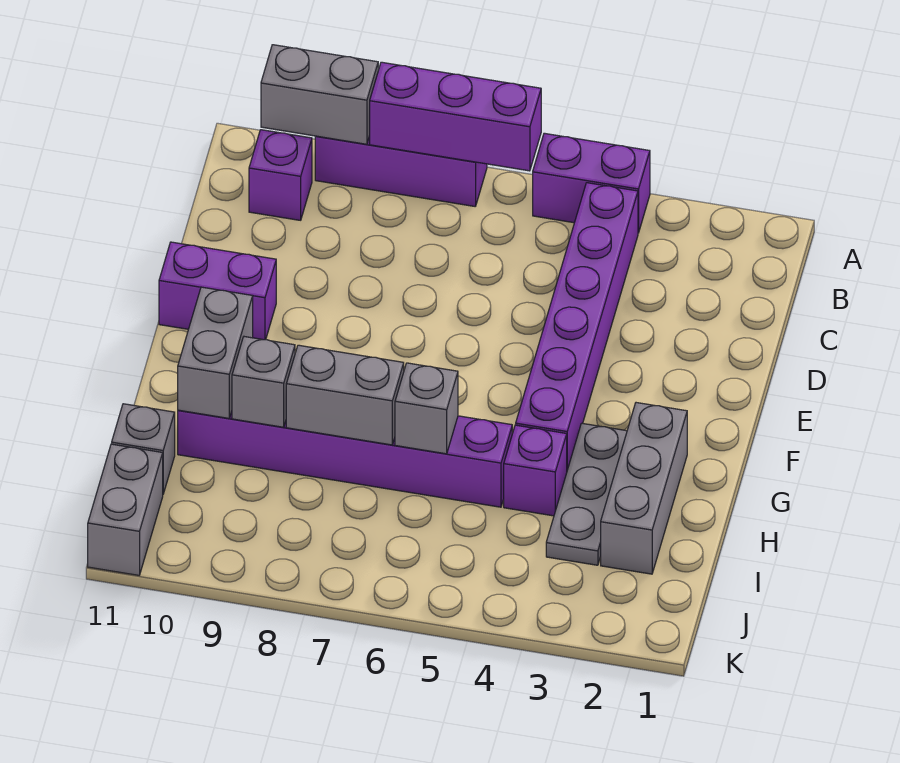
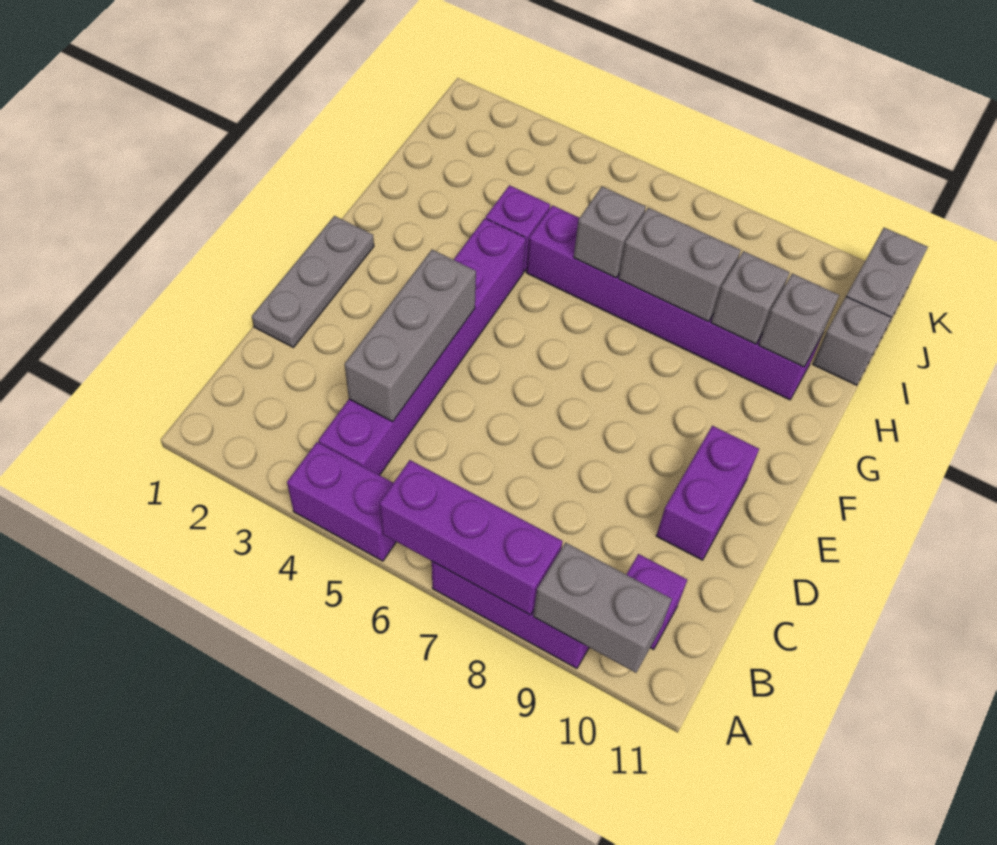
purple 1x2 brick [159,242,276,340] -> purple 1x2 brick turned to [656,426,759,560]
grey 1x3 brick [601,403,687,574] -> grey 1x3 brick moved to [345,250,476,422]
grey 1x3 plate [546,423,627,565] -> grey 1x3 plate moved to [252,216,374,347]
grey 1x2 brick [178,287,253,418] -> grey 1x1 brick [759,274,839,367]

